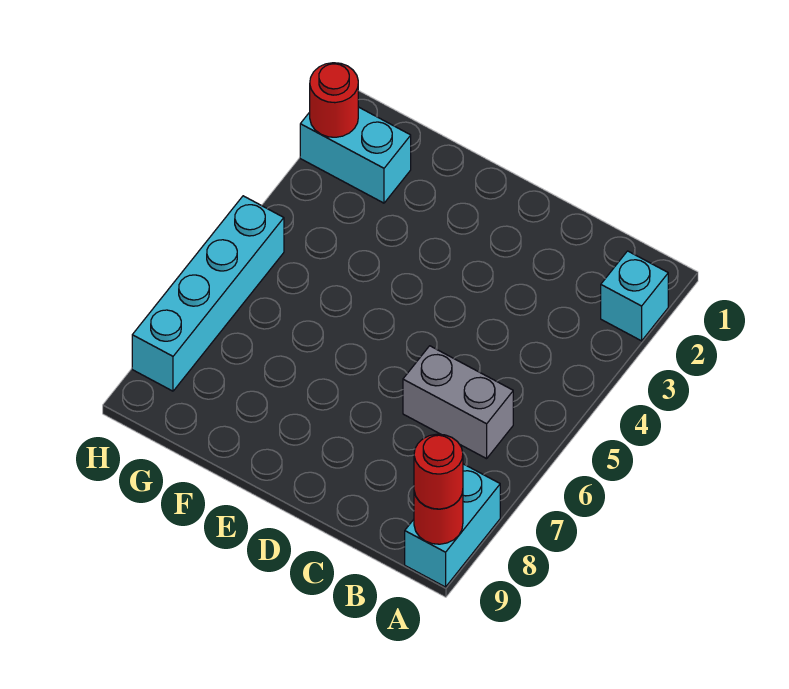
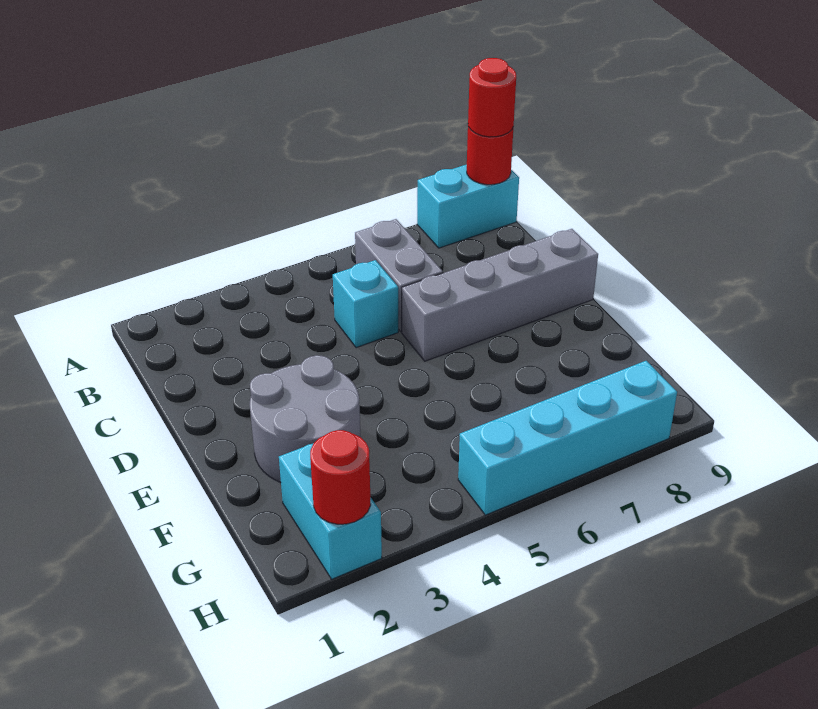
cyan 1x1 brick [601,251,668,341] -> cyan 1x1 brick moved to [333,260,398,348]
none -> grey 1x4 brick [402,229,598,361]
none -> grey 2x2 round brick [250,355,361,482]

